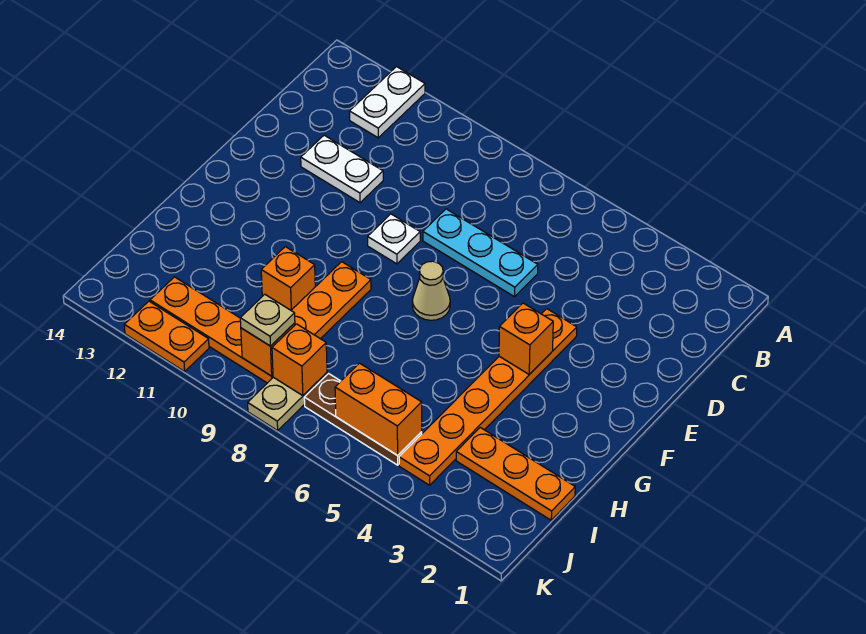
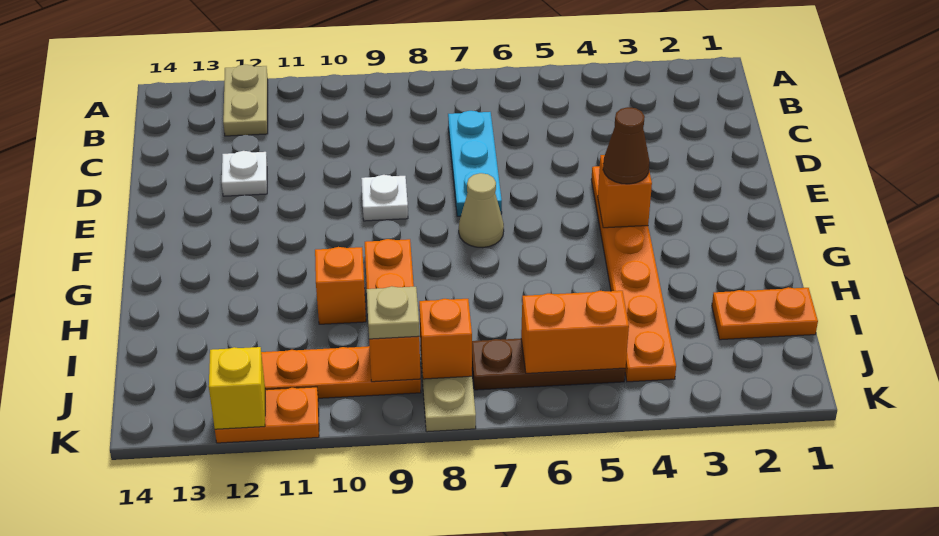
white 1x2 plate [350,67,425,138] -> tan 1x2 plate [223,65,268,136]
cyan 1x3 plate [423,209,538,297] -> cyan 1x3 plate turned to [448,111,502,216]
white 1x2 plate [301,135,383,203] -> white 1x1 plate [222,151,267,196]
none -> brown 1x1 cone [603,107,649,184]
orange 1x3 plate [456,428,575,520] -> orange 1x2 plate [712,287,818,340]
none -> yellow 1x1 brick [209,347,265,429]

